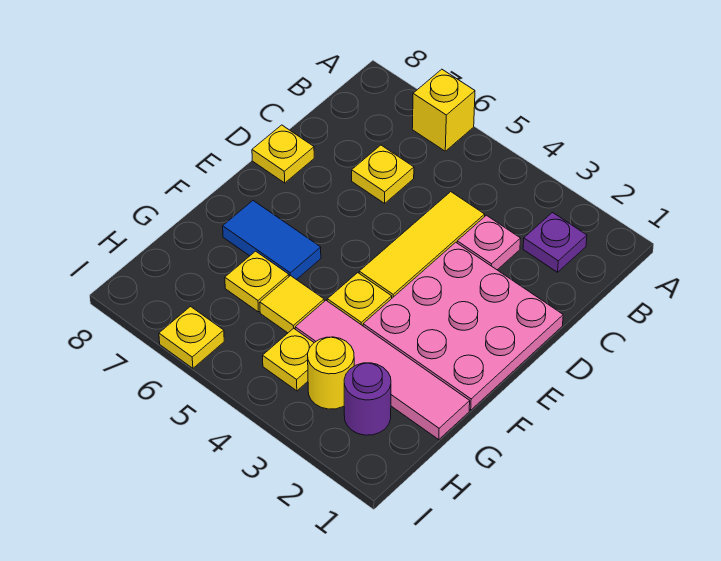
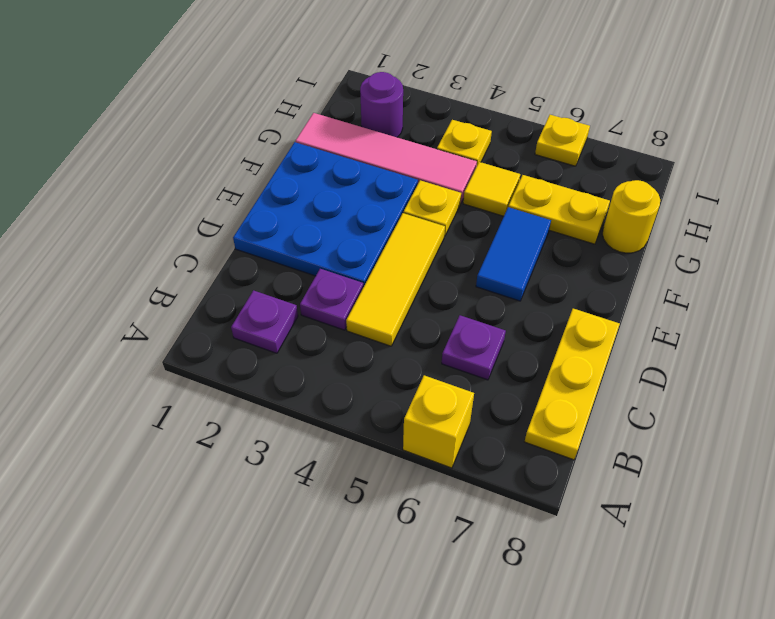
pink 1x1 plate [457,215,521,270] -> purple 1x1 plate [300,269,363,330]
yellow 1x1 plate [352,145,414,203] -> purple 1x1 plate [442,315,506,380]
pink 3x3 plate [363,242,563,410] -> blue 3x3 plate [233,142,418,287]
yellow 1x1 plate [252,125,314,183] -> yellow 1x3 plate [524,309,620,460]
blue 1x2 tile [223,201,321,280] -> blue 1x2 tile turned to [476,207,551,301]
yellow 1x1 plate [225,251,289,312] -> yellow 1x2 plate [509,175,610,244]
yellow 1x1 round brick [308,337,354,409] -> yellow 1x1 round brick moved to [602,180,660,253]

